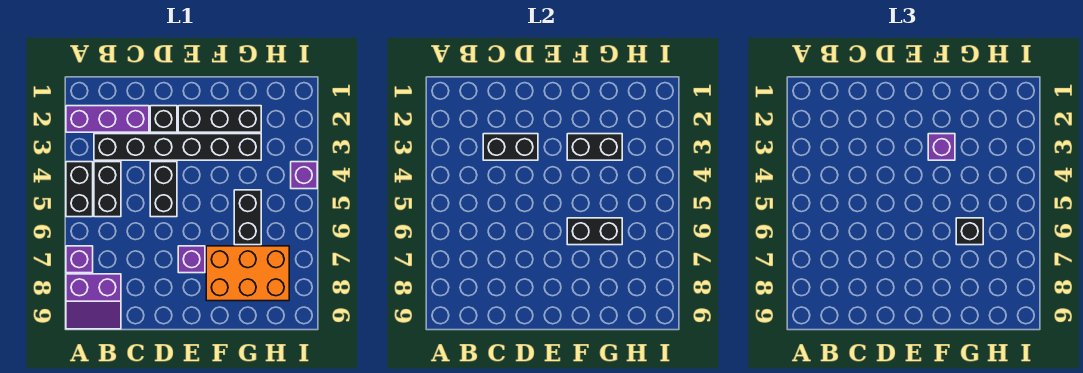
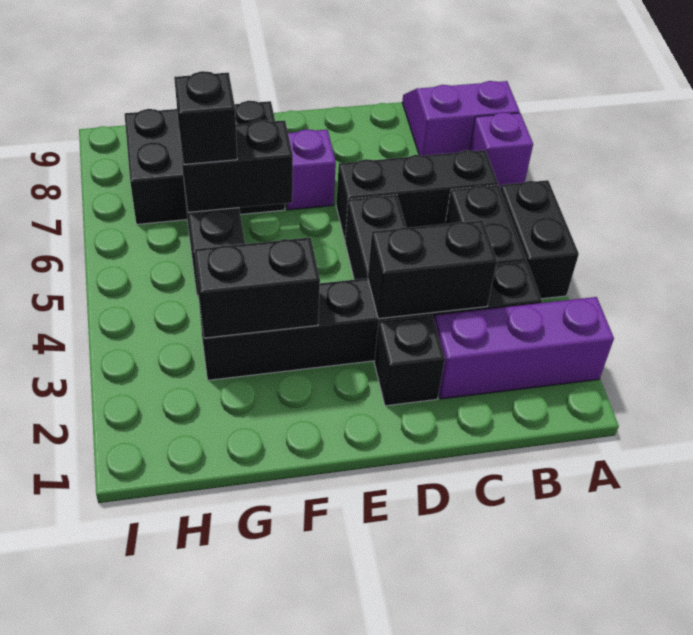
black 1x3 brick [178,106,261,132] -> black 1x3 brick moved to [336,150,498,240]
purple 1x1 brick [928,134,955,160] -> none
orange 2x3 brick [206,246,289,301] -> black 2x3 brick [125,101,285,224]
purple 1x1 brick [291,162,317,189] -> none

